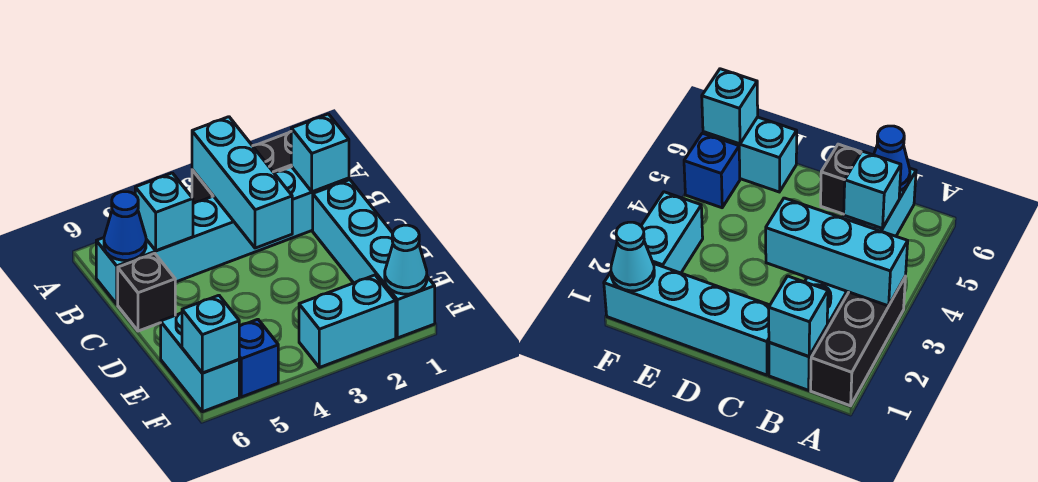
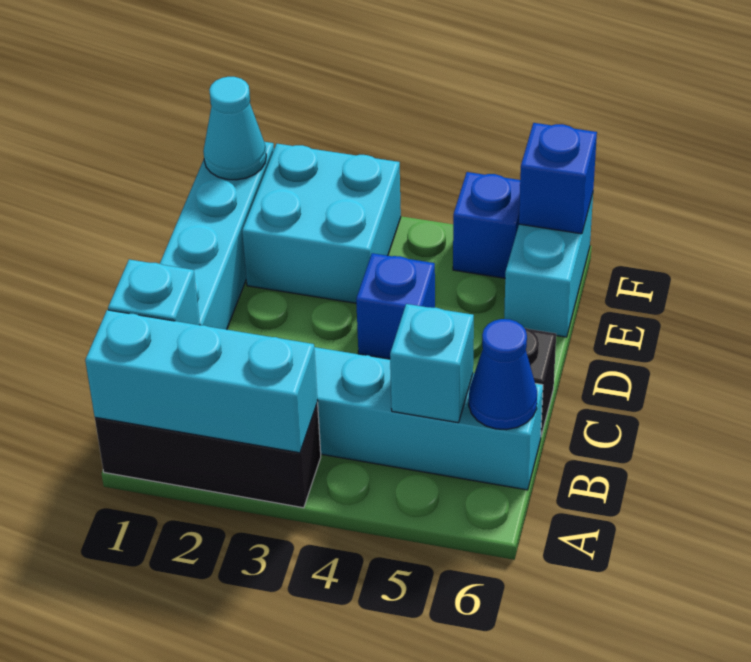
cyan 1x3 brick [192,117,292,248] -> cyan 1x3 brick turned to [85,310,318,453]
none -> blue 1x1 brick [356,253,435,359]
cyan 1x2 brick [299,275,396,367] -> cyan 2x2 brick [242,144,401,303]
cyan 1x1 brick [182,295,239,373] -> blue 1x1 brick [519,123,597,234]

